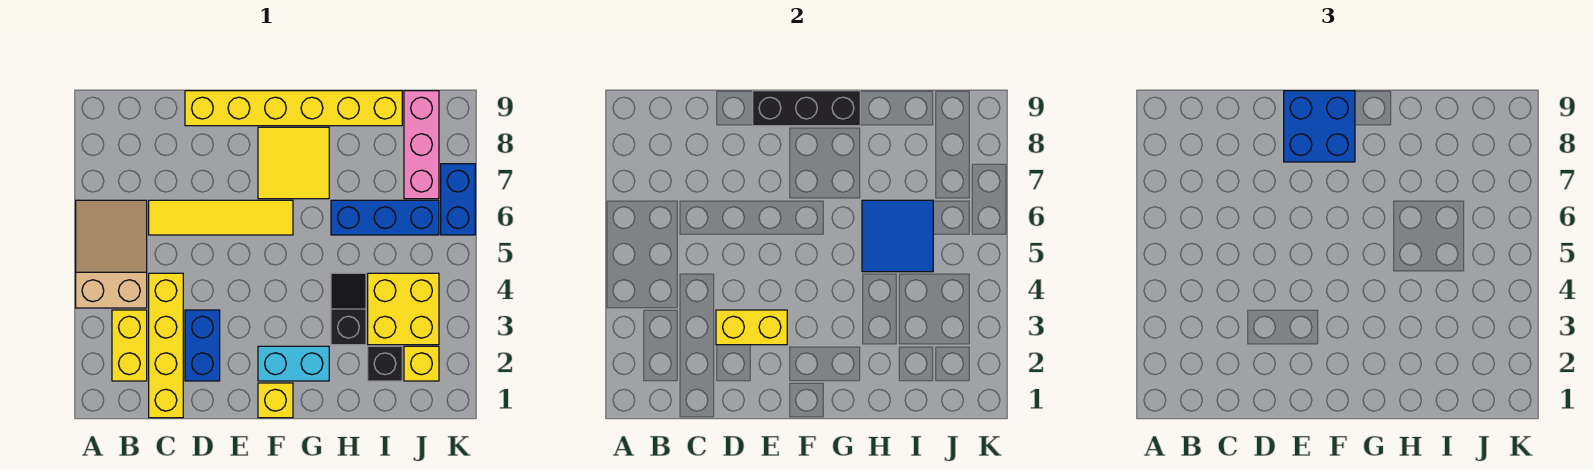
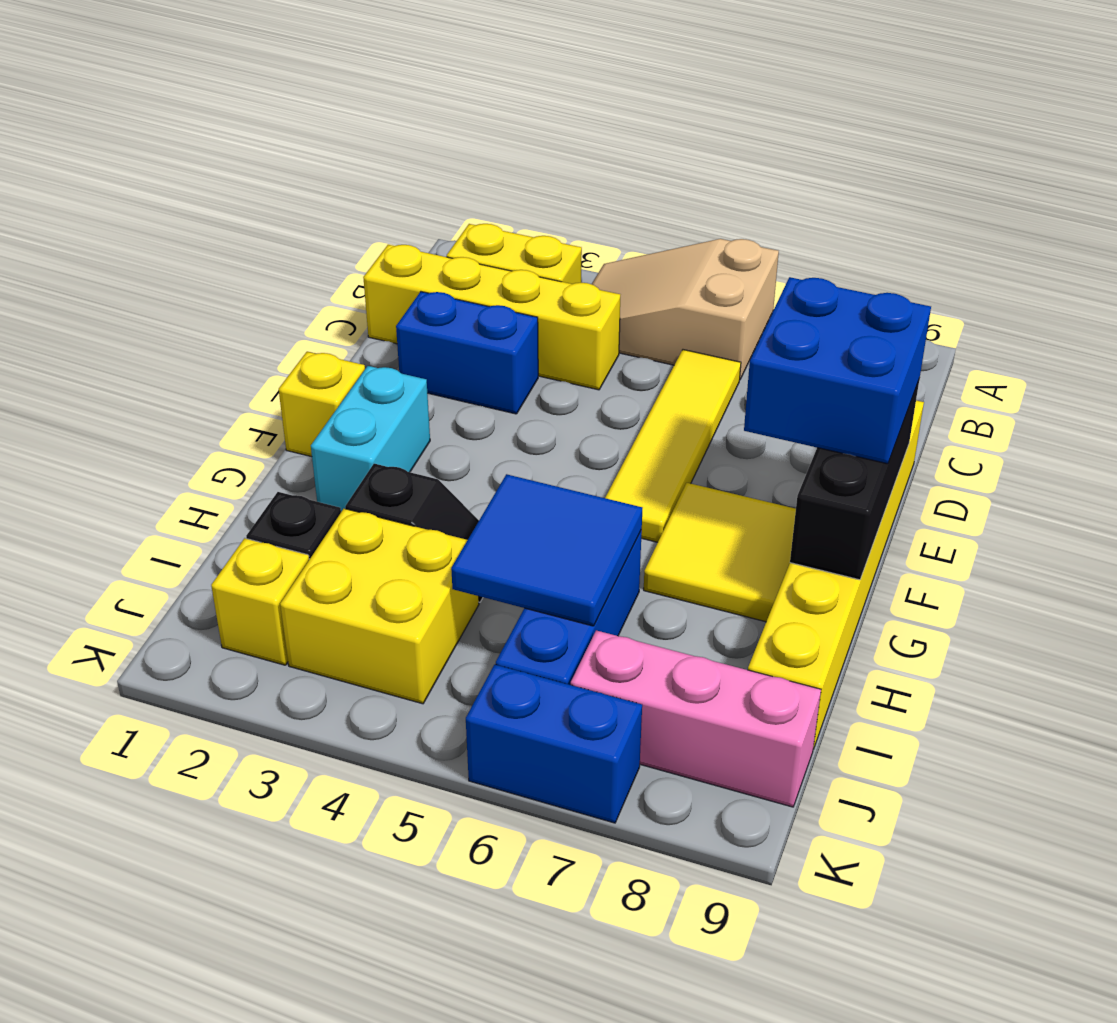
tan 2x3 slope [76,200,147,308] -> tan 2x3 slope turned to [592,239,779,379]
yellow 1x2 brick [716,310,787,345] -> none

